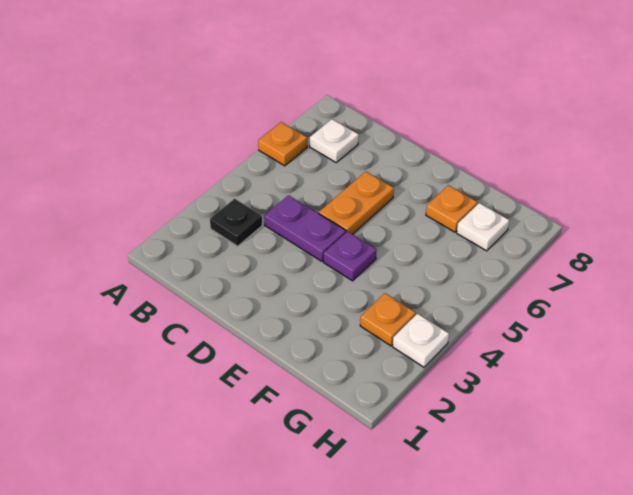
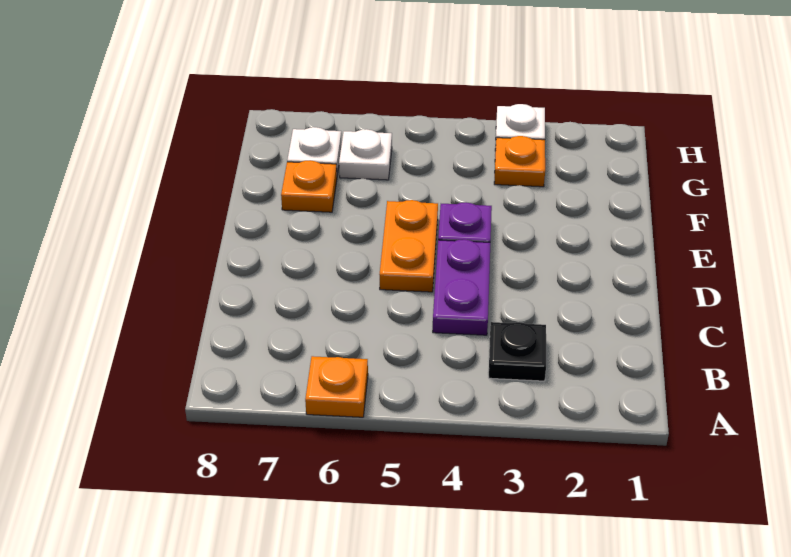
white 1x1 plate [310,119,359,163] -> white 1x1 plate moved to [339,129,392,180]
orange 1x2 plate [319,171,394,234] -> orange 1x2 plate turned to [379,200,438,292]

